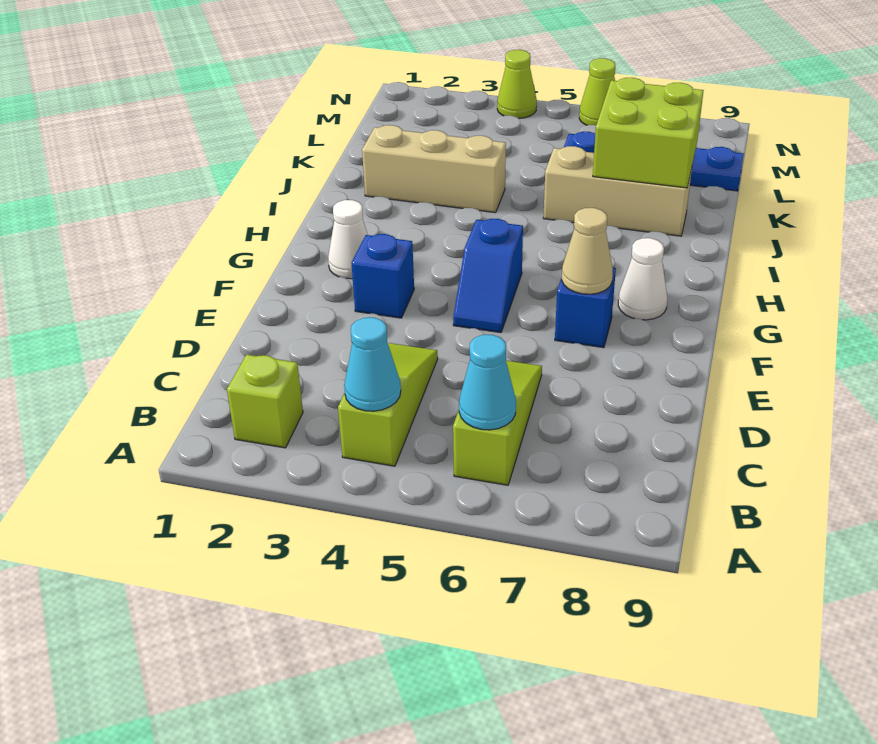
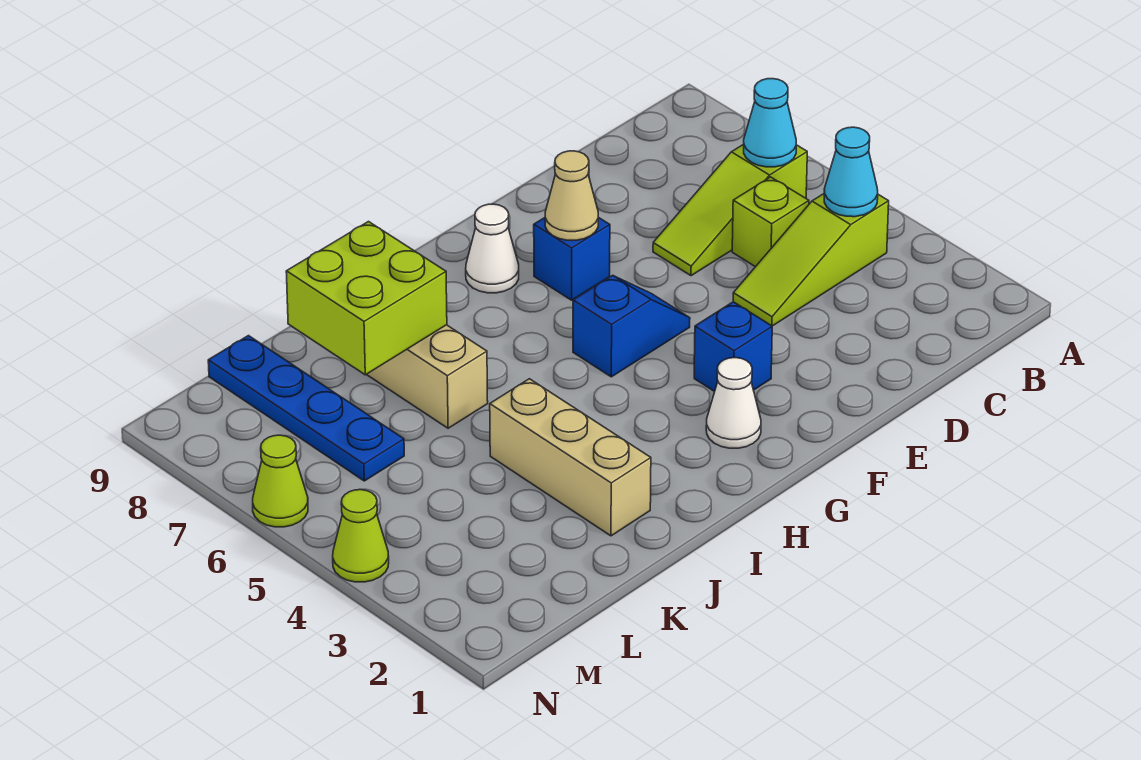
lime 1x1 brick [227,355,303,448] -> lime 1x1 brick moved to [732,177,809,267]

